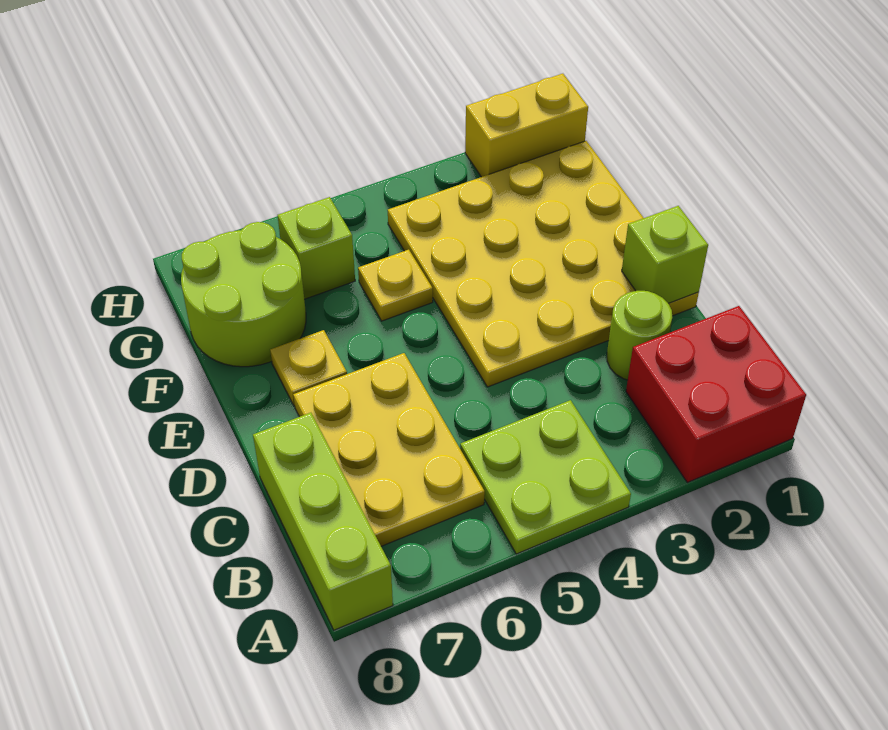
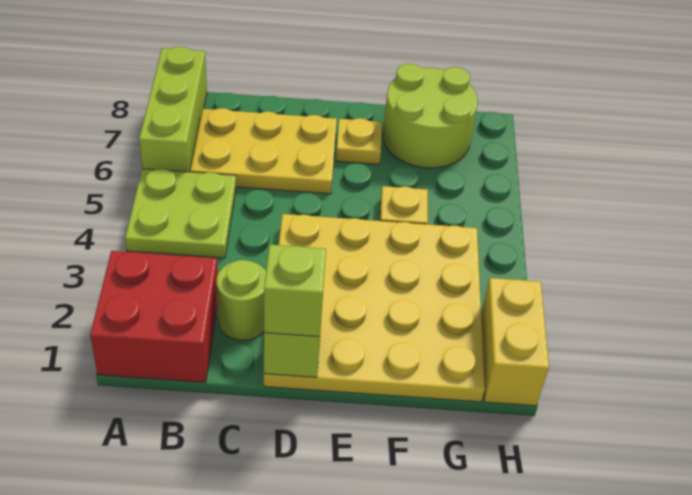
lime 1x3 brick [253,413,393,630] -> lime 1x3 brick turned to [139,47,207,172]
lime 1x1 brick [278,197,355,299] -> lime 1x1 brick moved to [264,245,326,337]

